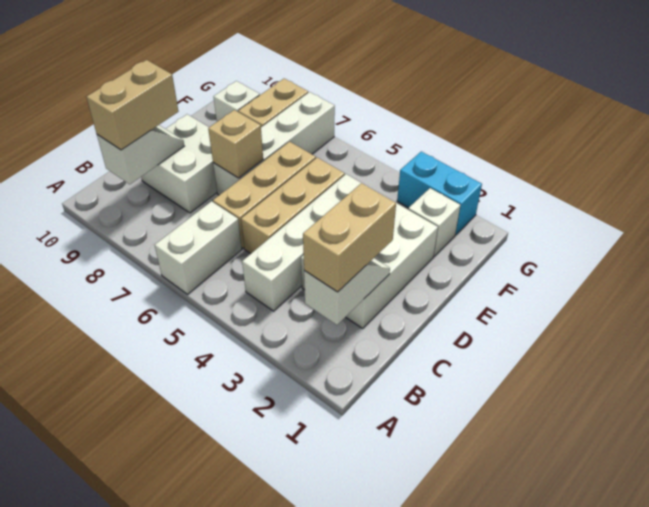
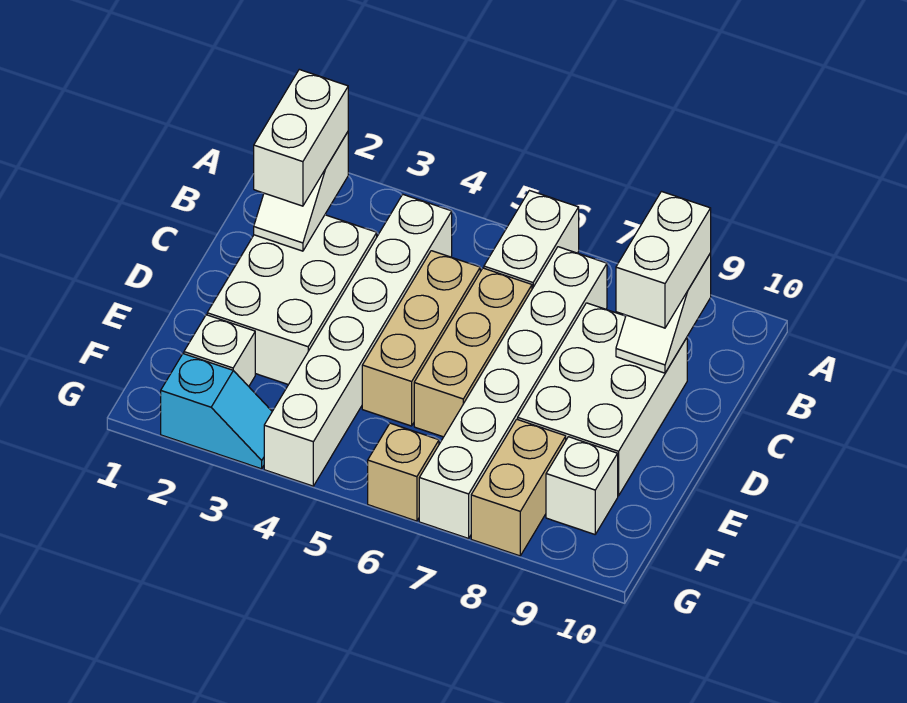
tan 1x2 brick [303,183,396,292] -> white 1x2 brick [254,69,348,206]
white 1x4 brick [242,174,361,311] -> white 1x6 brick [264,195,452,486]
tan 1x2 brick [87,60,179,150] -> white 1x2 brick [616,192,711,328]
white 2x2 brick [141,114,217,213] -> white 2x3 brick [518,303,687,496]
white 1x4 brick [213,92,335,195] -> white 1x6 brick [419,247,607,539]
tan 1x1 brick [208,110,263,178] -> tan 1x1 brick moved to [368,423,439,521]
cyan 1x2 brick [397,152,482,235] -> cyan 1x2 slope [161,354,272,469]

